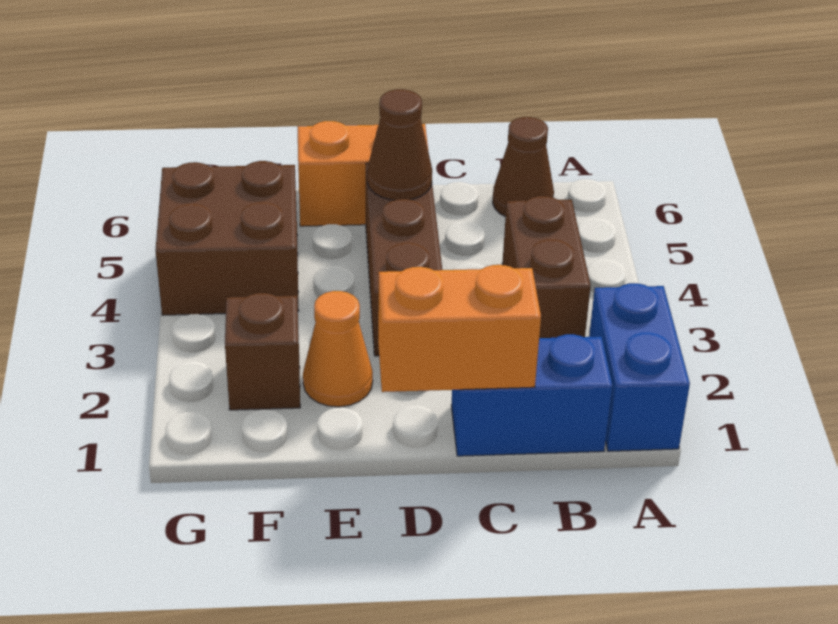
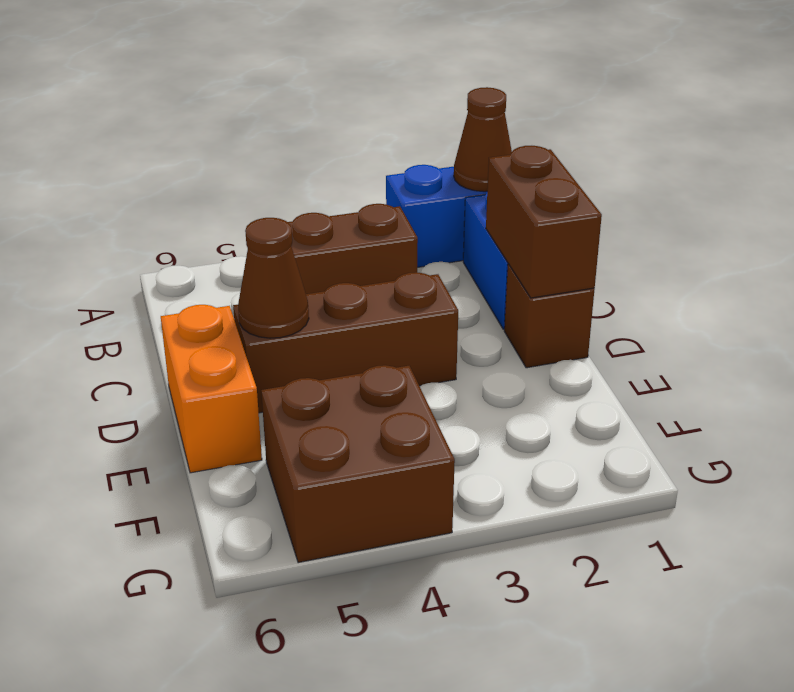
brown 1x1 cone [493,117,554,217] -> brown 1x1 cone moved to [454,87,512,192]
orange 1x2 brick [378,265,541,392] -> brown 1x2 brick [486,146,602,298]
orange 1x1 cone [303,291,373,407] -> none
brown 1x1 brick [225,293,300,410] -> brown 1x1 brick moved to [504,264,595,368]

